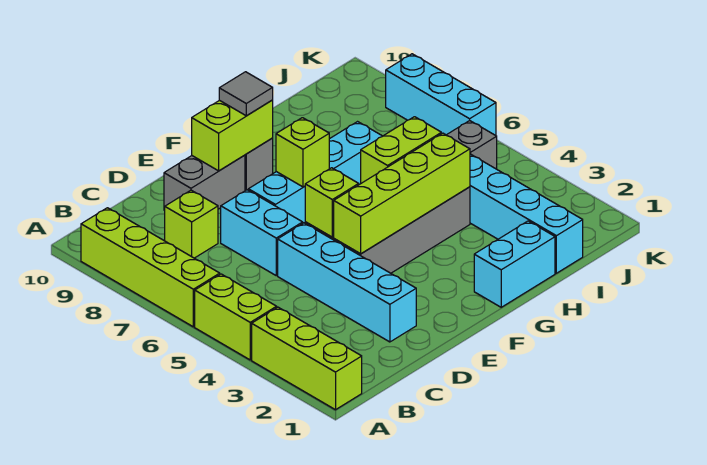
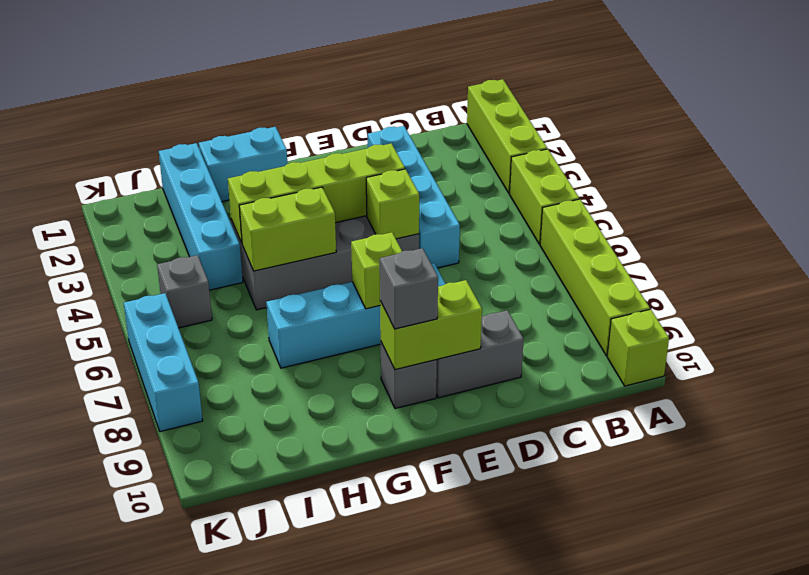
lime 1x1 brick [165,190,218,258] -> lime 1x1 brick moved to [607,309,669,386]
cyan 1x2 brick [221,190,303,276] -> none
grey 1x1 tile [219,72,273,116] -> grey 1x1 brick [380,248,438,329]

